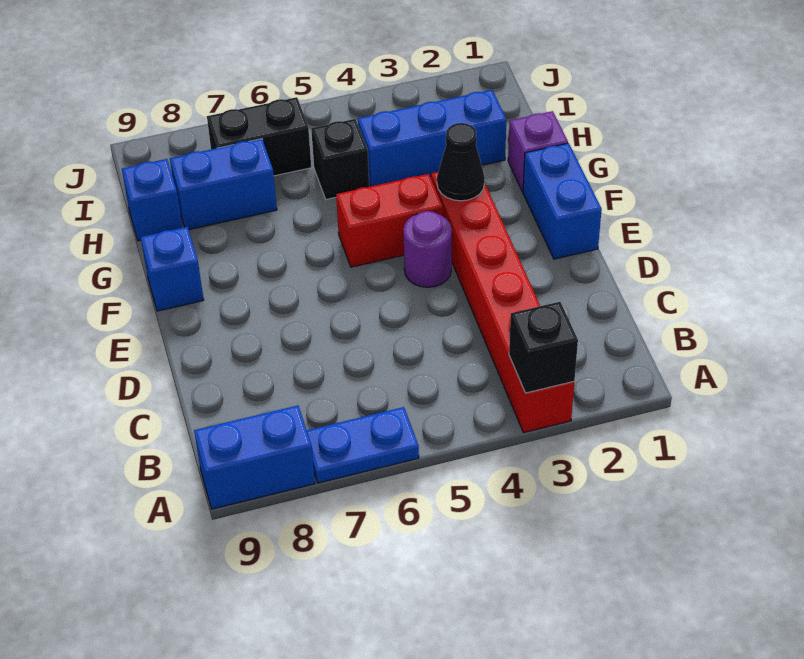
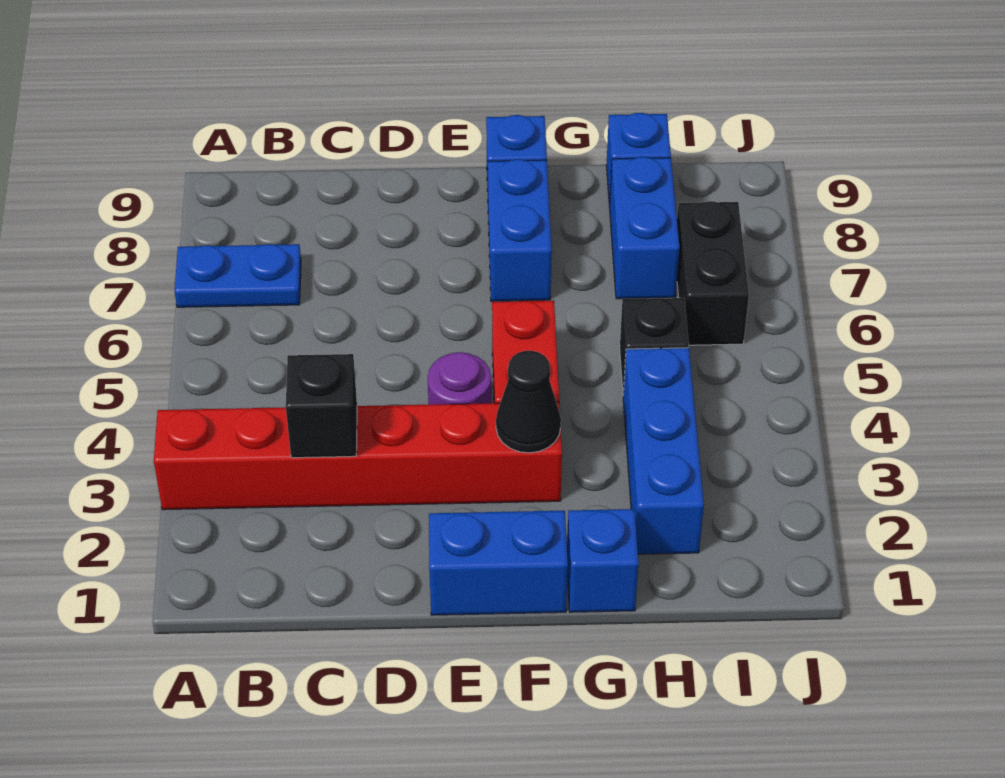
black 1x1 brick [509,302,578,393] -> black 1x1 brick moved to [286,354,357,458]
blue 1x2 plate [307,407,419,483] -> blue 1x2 plate turned to [175,244,301,307]
blue 1x2 brick [194,406,315,509] -> blue 1x2 brick moved to [488,159,552,301]
purple 1x1 brick [508,111,568,192] -> blue 1x1 brick [567,509,639,612]

